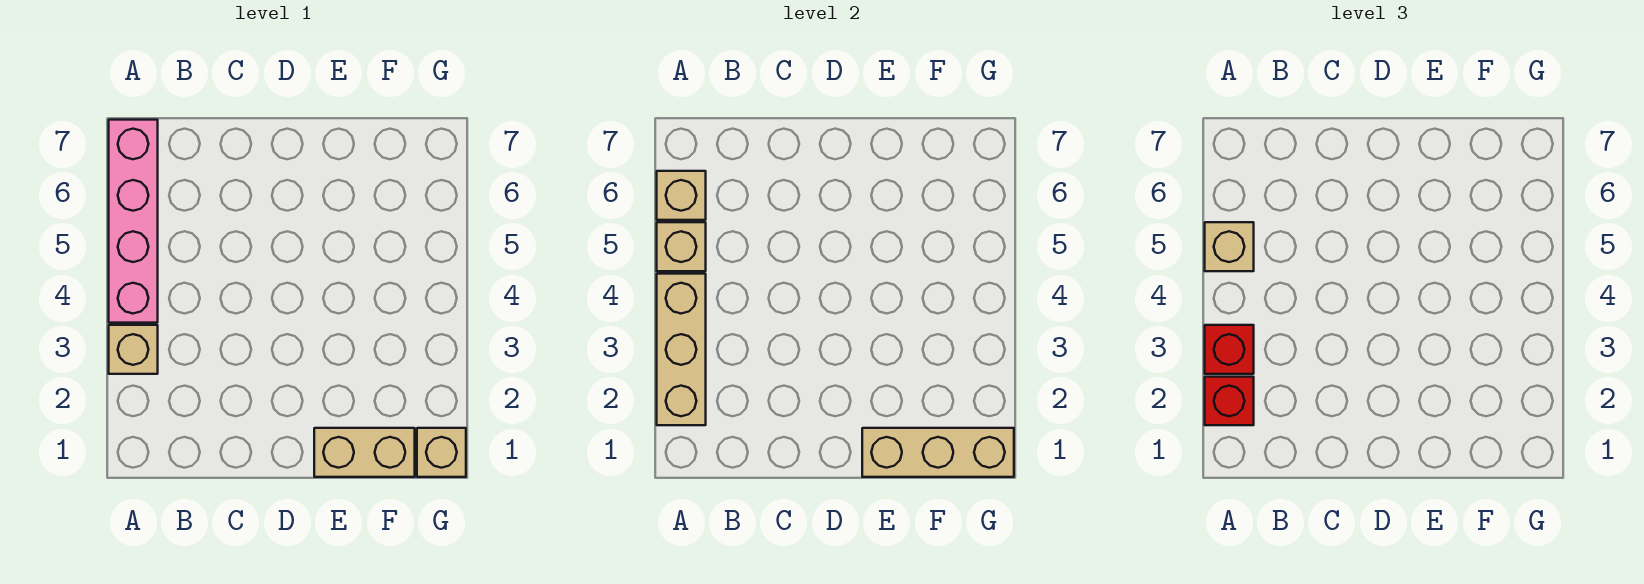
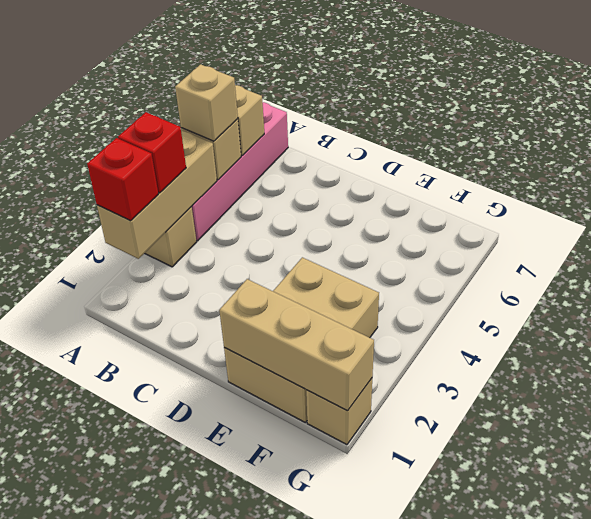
tan 1x2 brick [314,428,415,477] -> tan 2x3 brick [224,257,379,422]

